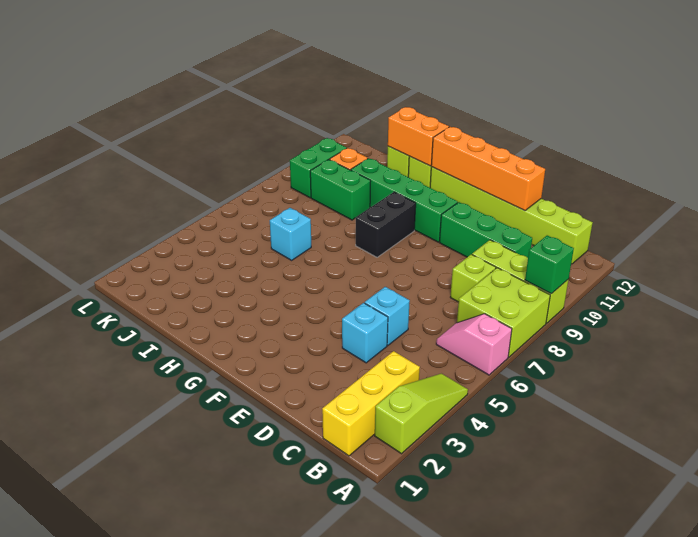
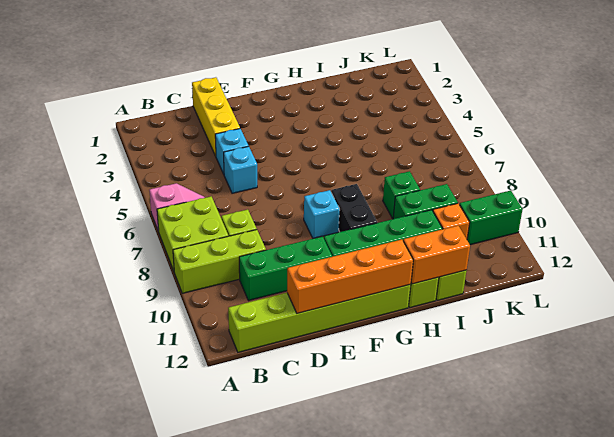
lime 1x3 slope [375,374,468,454] -> none
green 1x1 brick [525,235,574,294] -> green 1x1 brick moved to [383,171,420,219]
yellow 1x3 brick [322,351,420,456] -> yellow 1x3 brick moved to [192,77,240,156]
cyan 1x1 brick [270,208,311,260] -> cyan 1x1 brick moved to [304,190,340,239]
green 1x2 brick [290,138,347,198] -> green 1x2 brick turned to [459,191,523,245]

